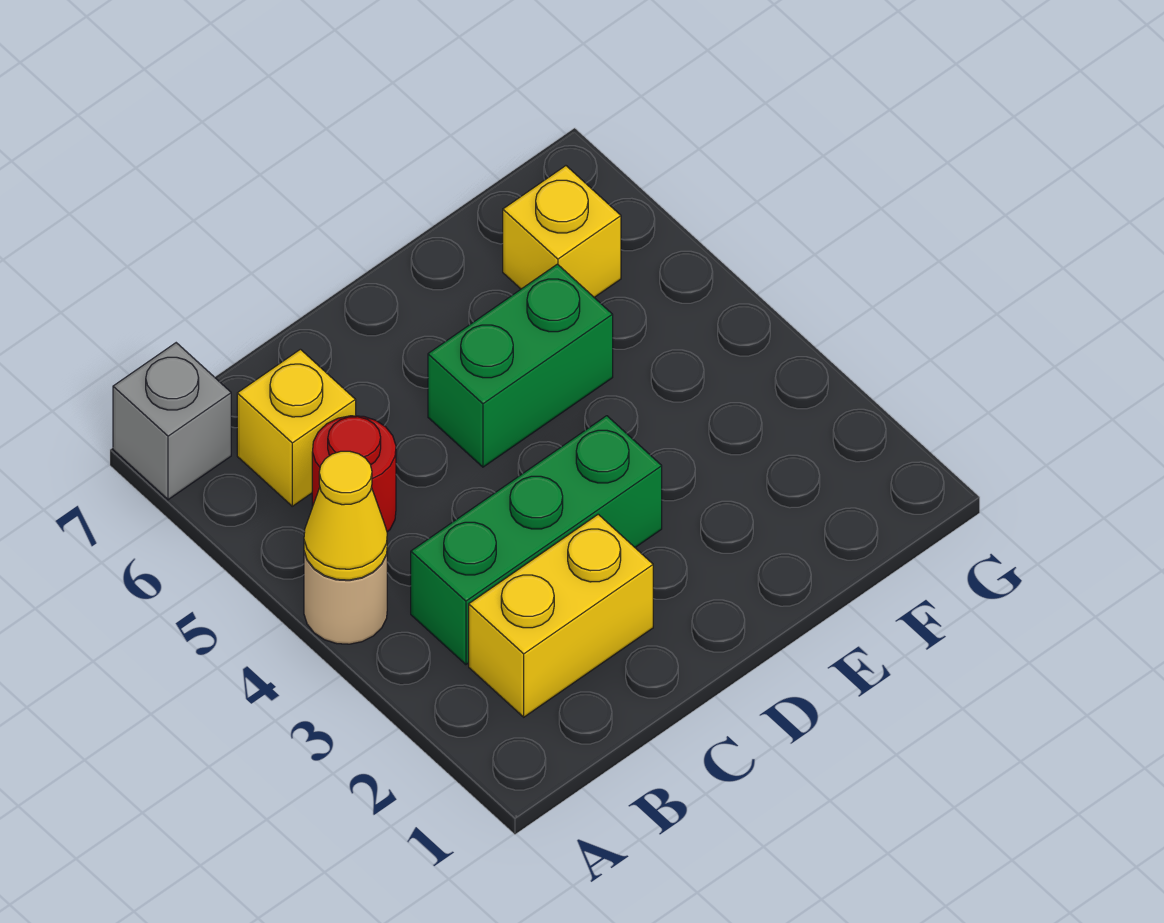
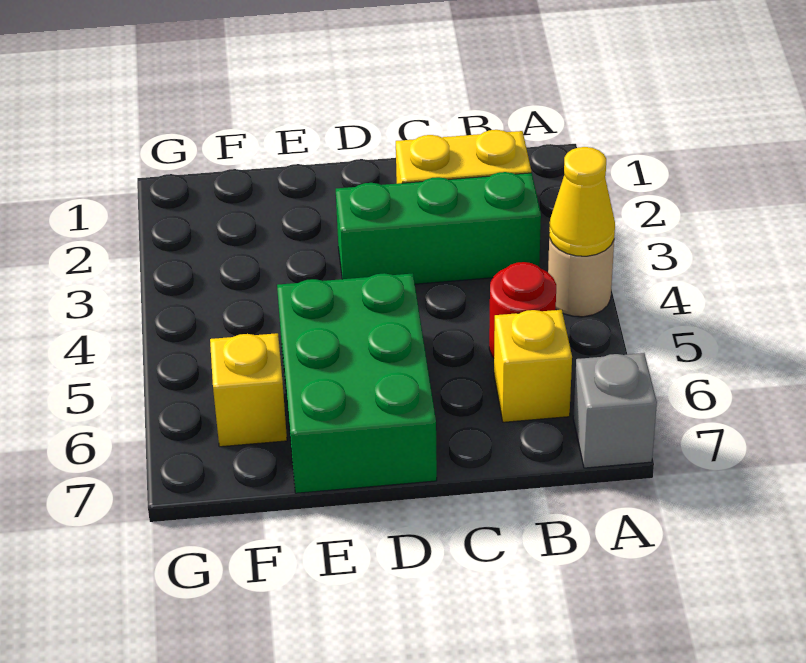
green 1x2 brick [428,264,613,467] -> green 2x3 brick [277,273,437,493]

